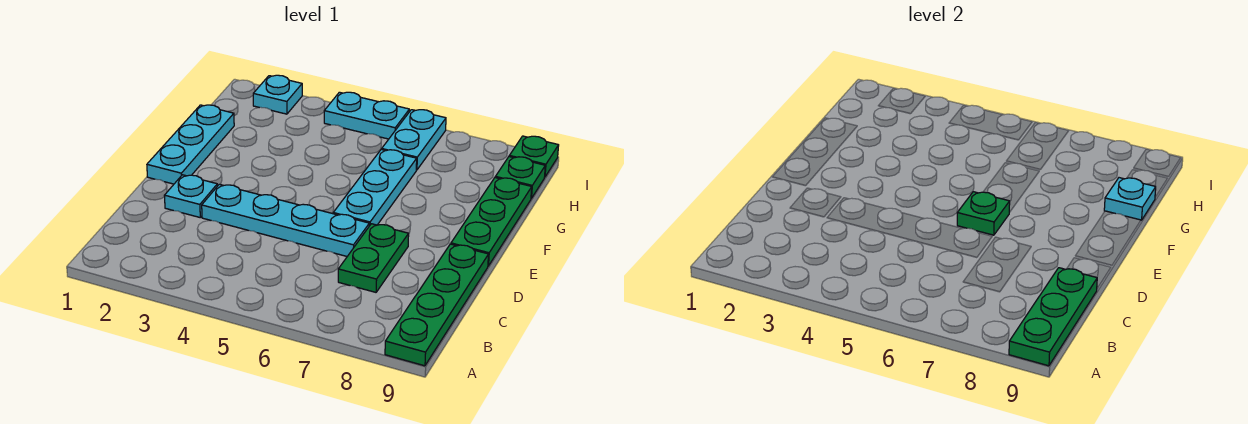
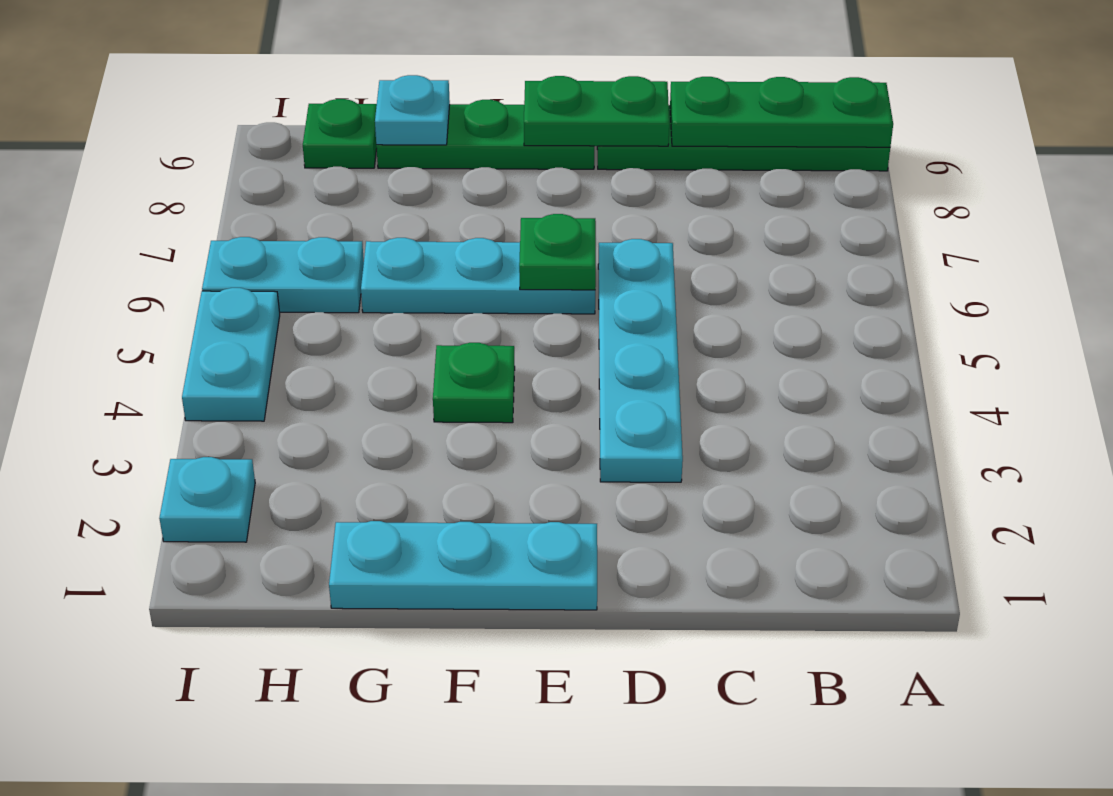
green 1x2 plate [338,224,409,292] -> green 1x2 plate moved to [524,76,669,146]
cyan 1x1 plate [164,175,217,217] -> none
green 1x1 plate [509,136,559,177] -> green 1x1 plate moved to [433,343,515,423]

